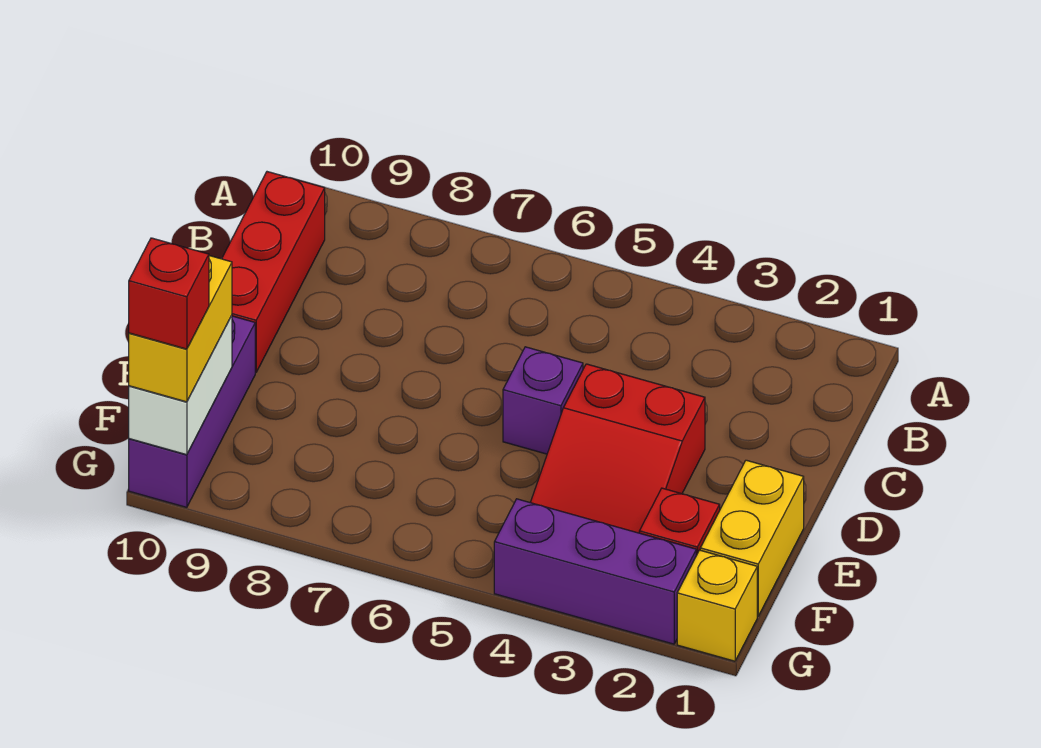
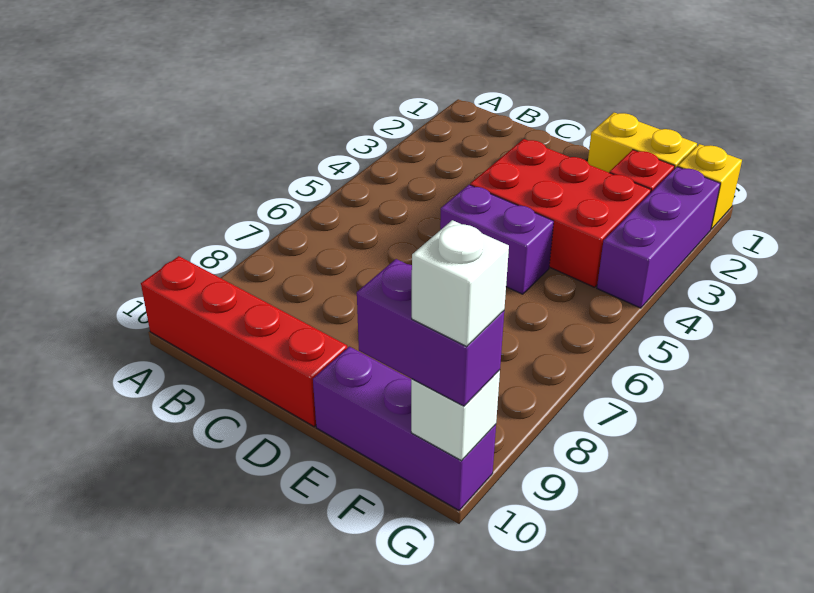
red 1x3 brick [222,172,325,372] -> red 1x4 brick [141,256,347,427]
red 2x3 slope [530,364,705,533] -> red 2x3 brick [470,139,651,287]
purple 1x1 brick [503,347,583,454] -> purple 1x2 brick [440,185,554,294]
white 1x2 brick [129,316,232,455] -> white 1x1 brick [411,370,500,461]
yellow 1x2 brick [129,256,232,402] -> purple 1x2 brick [357,259,504,406]
red 1x1 brick [129,238,209,349] -> white 1x1 brick [412,220,509,346]

